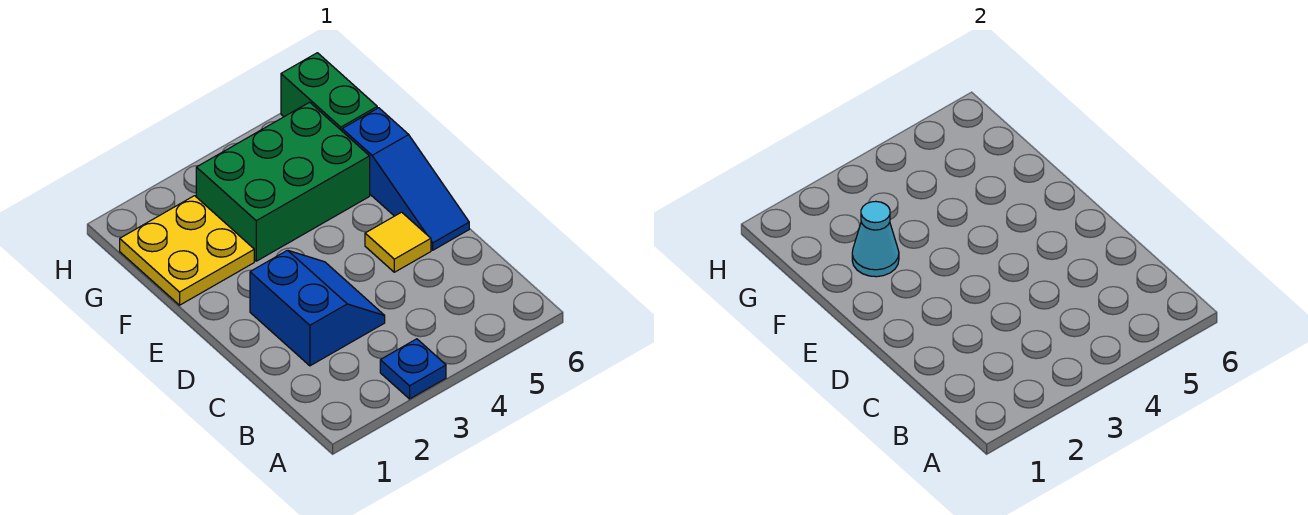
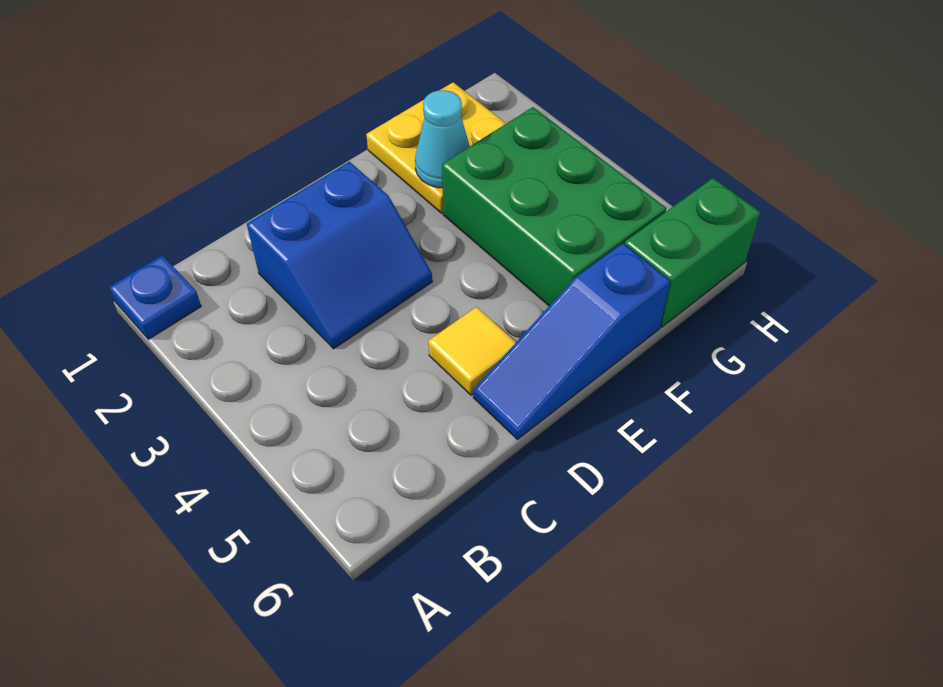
blue 1x1 plate [380,339,446,399] -> blue 1x1 plate moved to [110,255,201,339]

